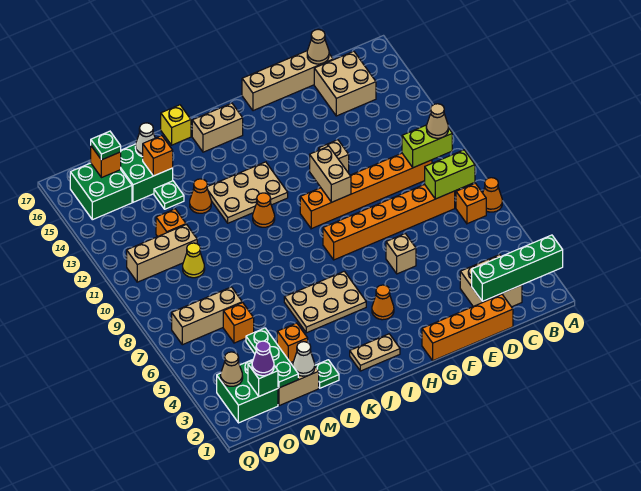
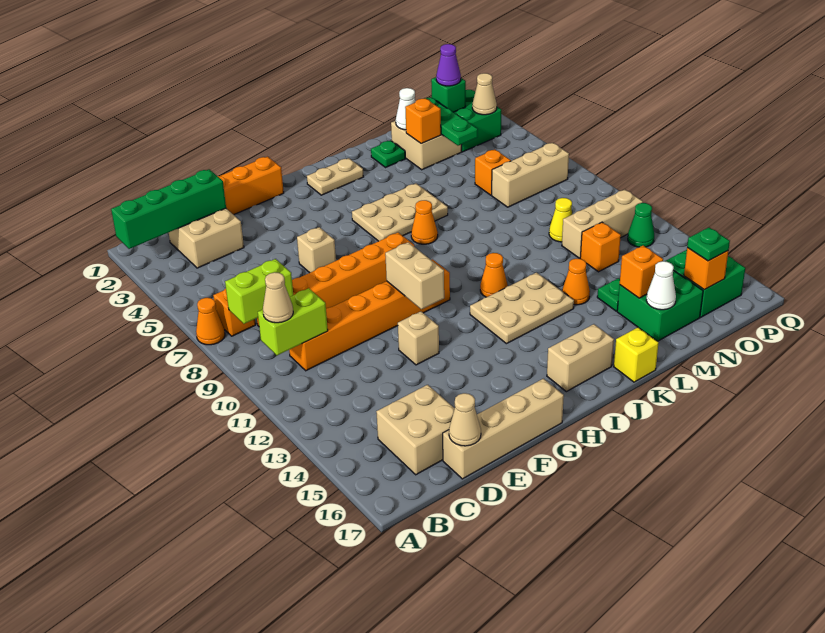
orange 1x1 cone [372,285,394,320] -> orange 1x1 cone moved to [411,200,438,244]
none -> green 1x1 cone [628,203,654,247]

